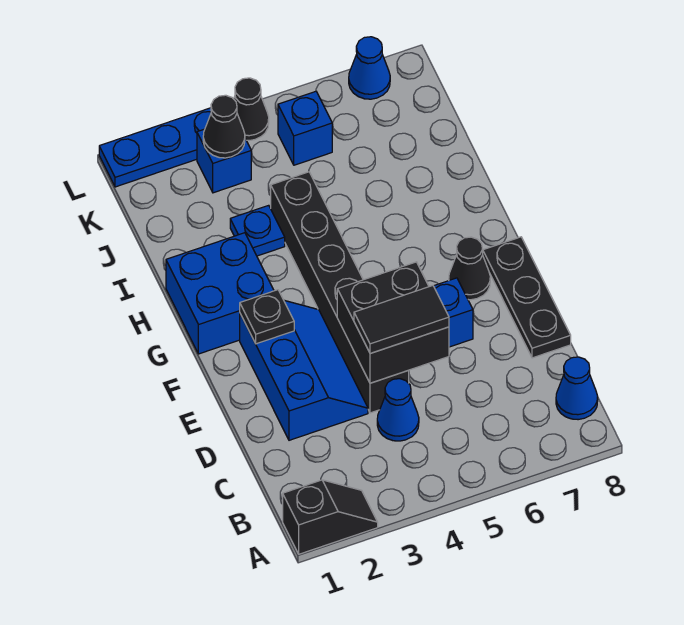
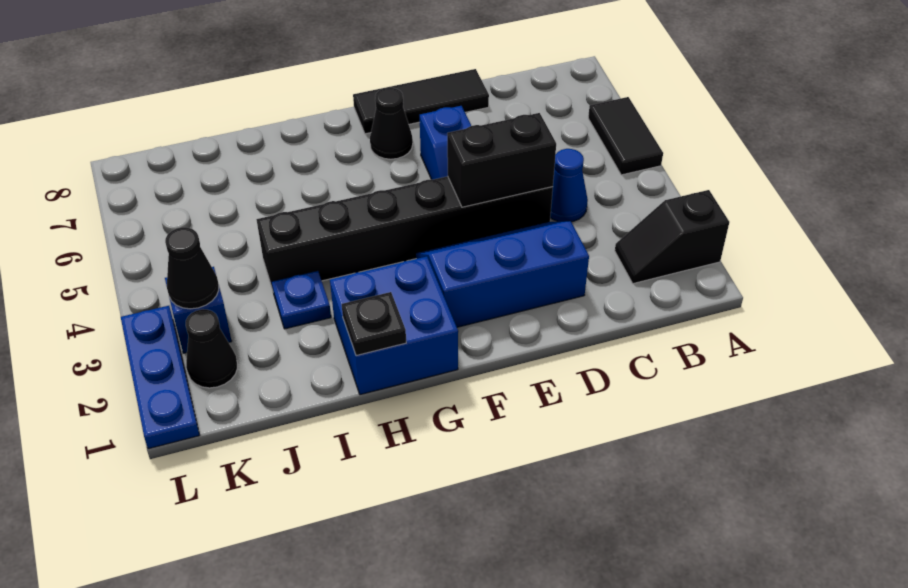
black 1x2 slope [283,480,378,554] -> black 1x2 slope turned to [615,190,729,284]
blue 1x1 cone [556,357,598,420] -> none
black 2x2 brick [337,262,449,383] -> black 1x2 brick [447,113,556,207]
black 1x2 tile [354,286,449,354] -> black 1x2 tile moved to [588,97,663,175]
black 1x3 plate [483,237,571,358] -> black 1x3 tile [353,69,489,134]
black 1x1 plate [240,290,294,344] -> black 1x1 plate moved to [342,292,406,356]
blue 1x1 brick [278,91,332,165] -> none
black 1x1 cone [234,78,269,141] -> black 1x1 cone moved to [186,309,237,388]
blue 1x1 cone [349,37,390,99] -> none

